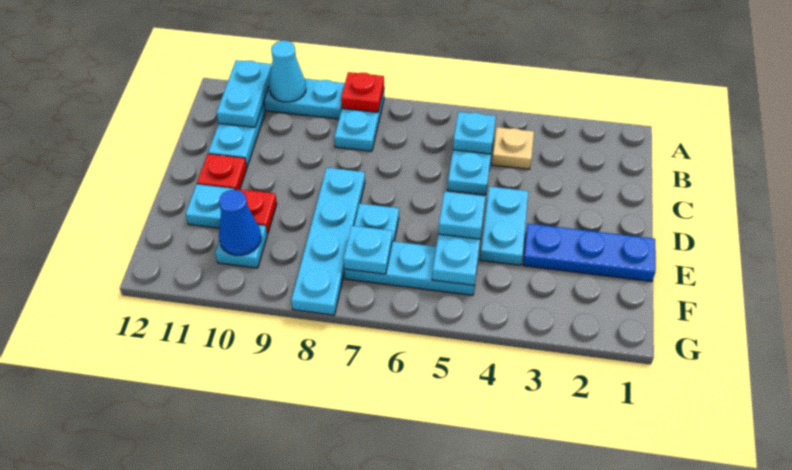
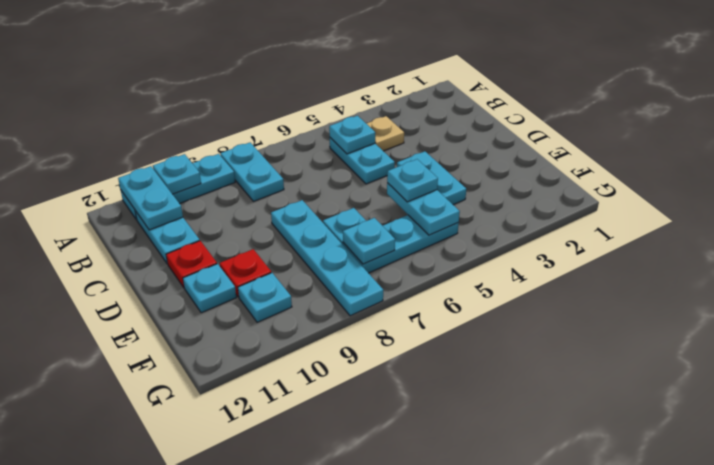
red 1x1 plate [341,72,384,112] -> none
cyan 1x1 cone [269,41,306,102] -> cyan 1x1 plate [153,154,201,194]
blue 1x3 plate [523,224,656,282] -> none
blue 1x1 cone [219,190,261,255] -> none

